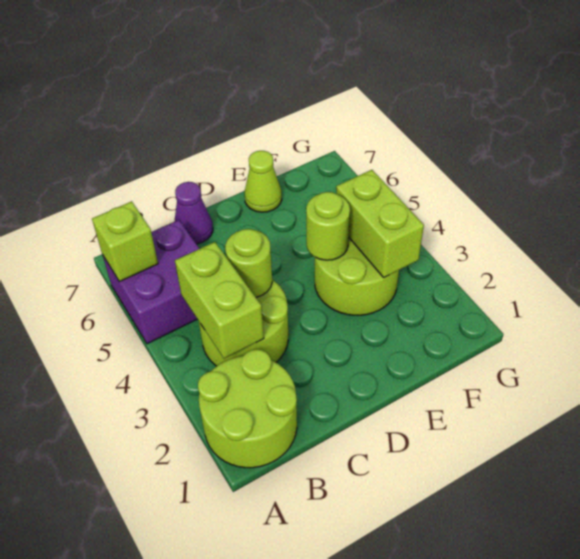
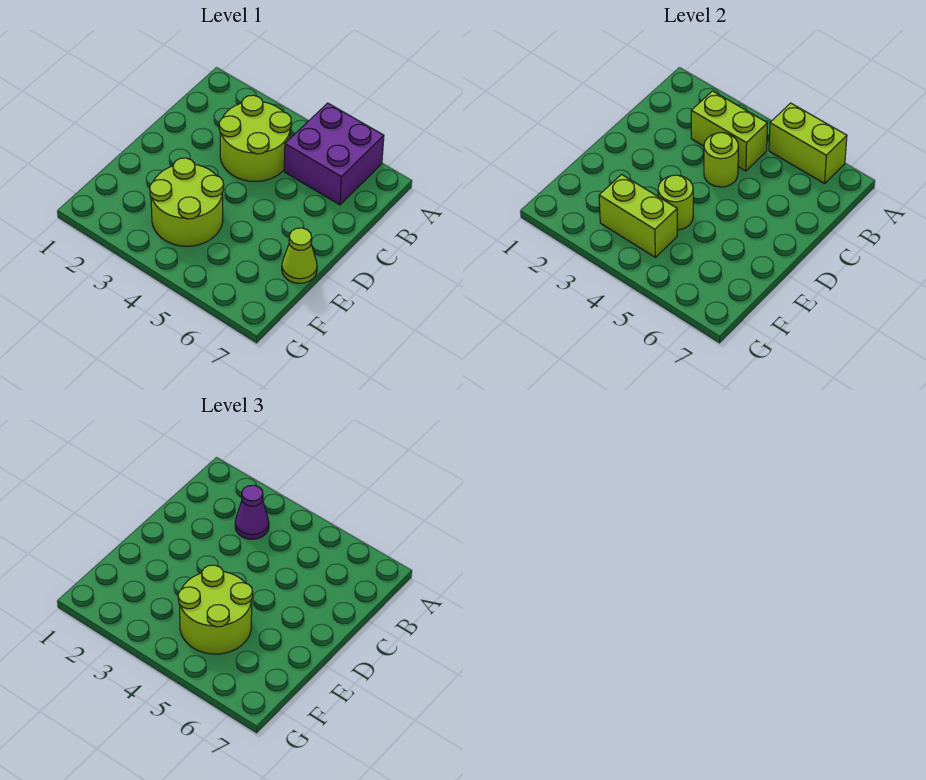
lime 2x2 round brick [198,349,297,468] -> lime 2x2 round brick moved to [178,565,253,654]
lime 1x1 brick [92,201,158,282] -> lime 1x2 brick [769,103,847,183]
purple 1x1 cone [174,182,213,244] -> purple 1x1 cone moved to [235,485,269,539]

